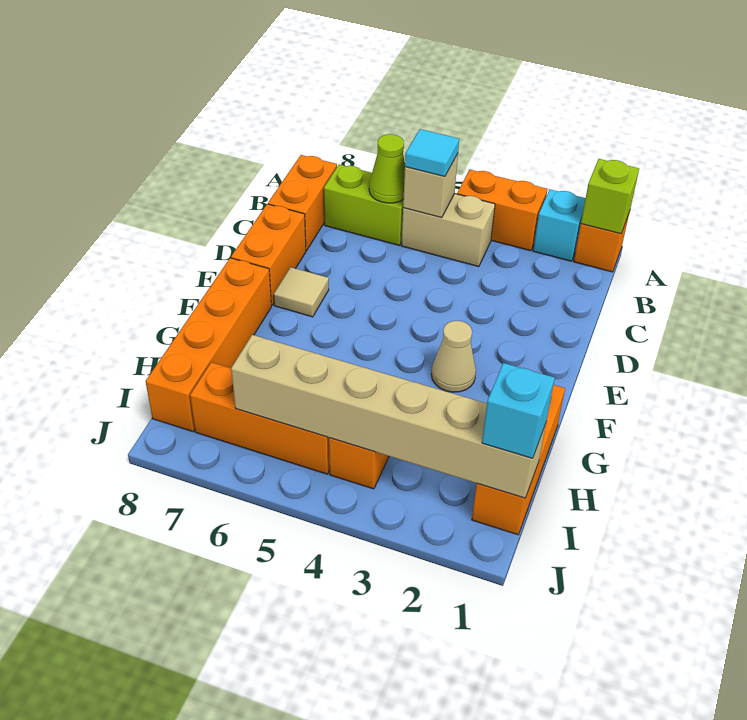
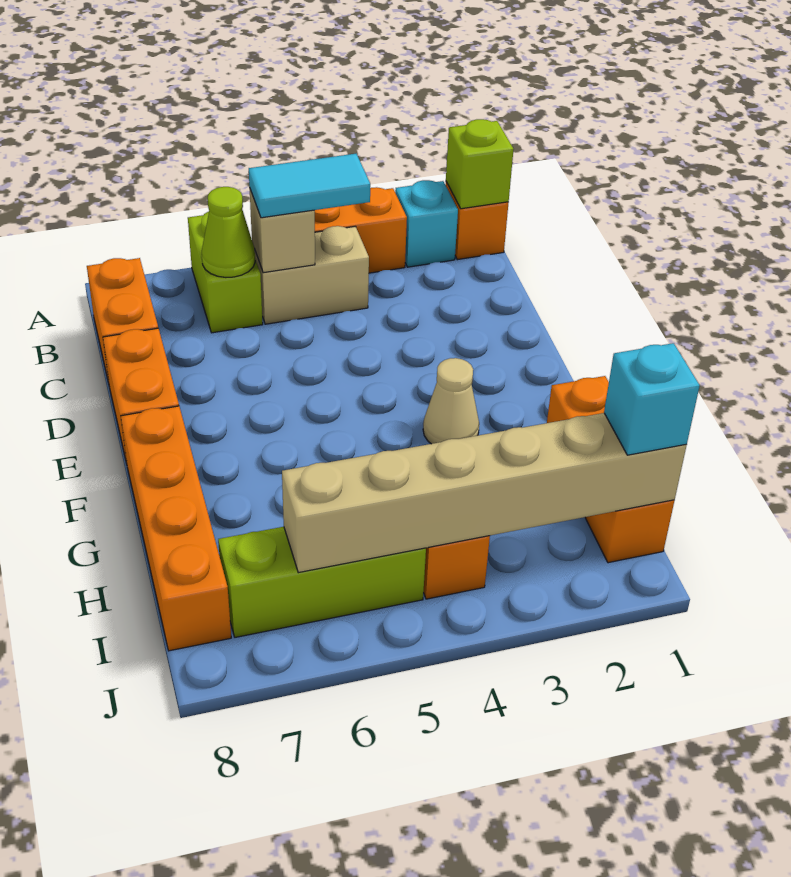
cyan 1x1 tile [405,129,459,177] -> cyan 1x2 tile [249,154,370,218]
lime 1x2 brick [324,164,404,245] -> lime 1x2 brick turned to [188,212,263,333]
tan 1x1 tile [274,267,329,317] -> none
orange 1x3 brick [190,362,330,474] -> lime 1x3 brick [218,527,426,637]

